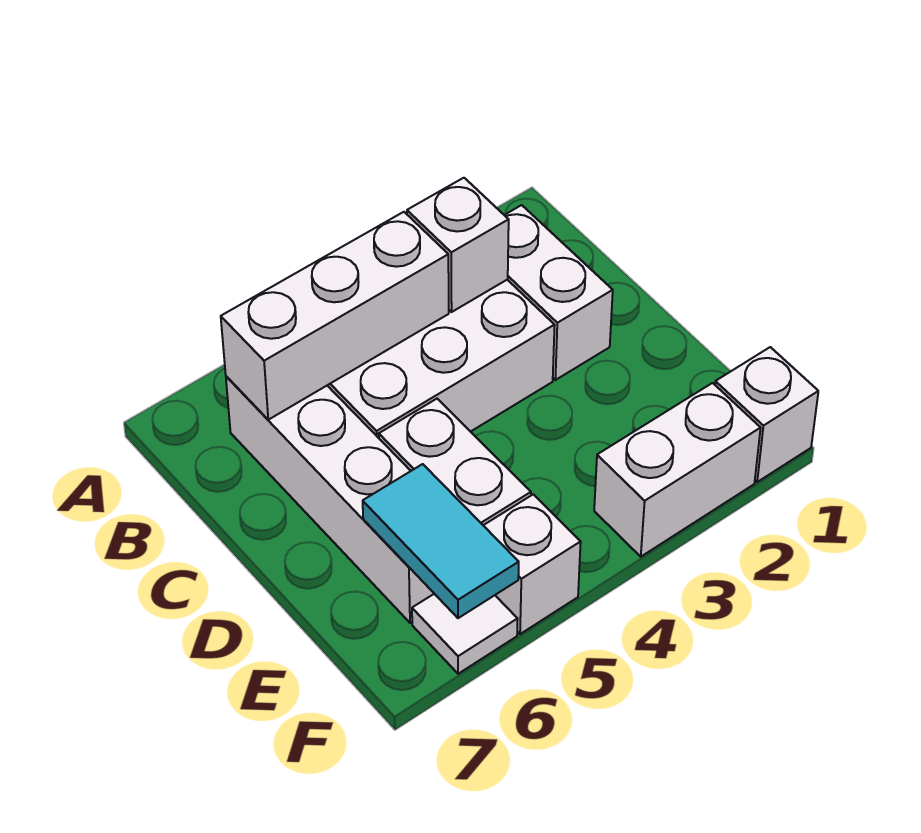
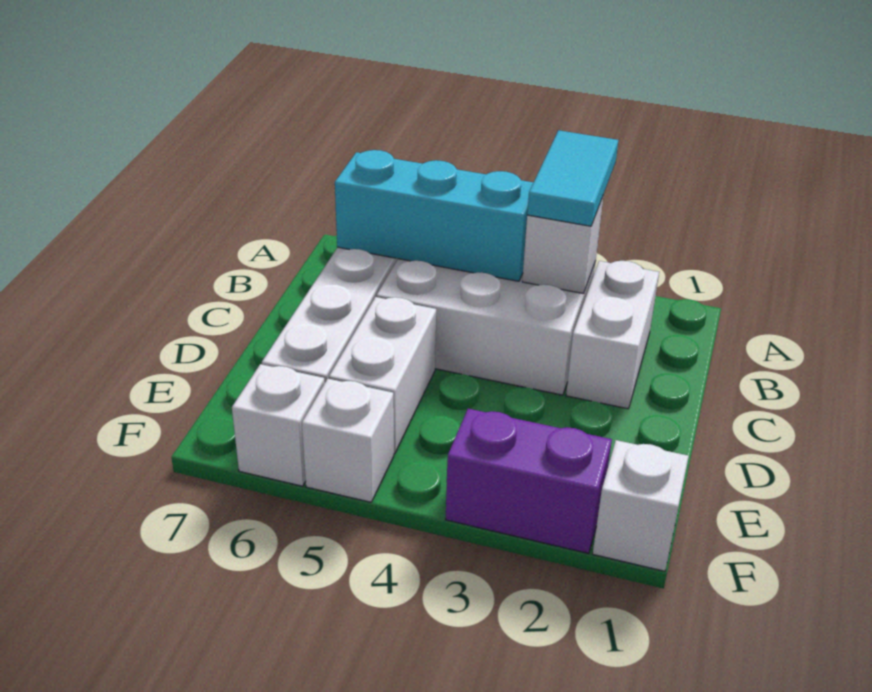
white 1x3 brick [221,212,449,420] -> cyan 1x3 brick [335,150,533,281]
cyan 1x2 tile [363,464,519,618] -> cyan 1x2 tile moved to [527,130,618,226]
white 1x2 brick [594,383,761,557] -> purple 1x2 brick [445,409,612,553]
white 1x1 tile [412,594,518,674] -> white 1x1 brick [232,364,325,486]

